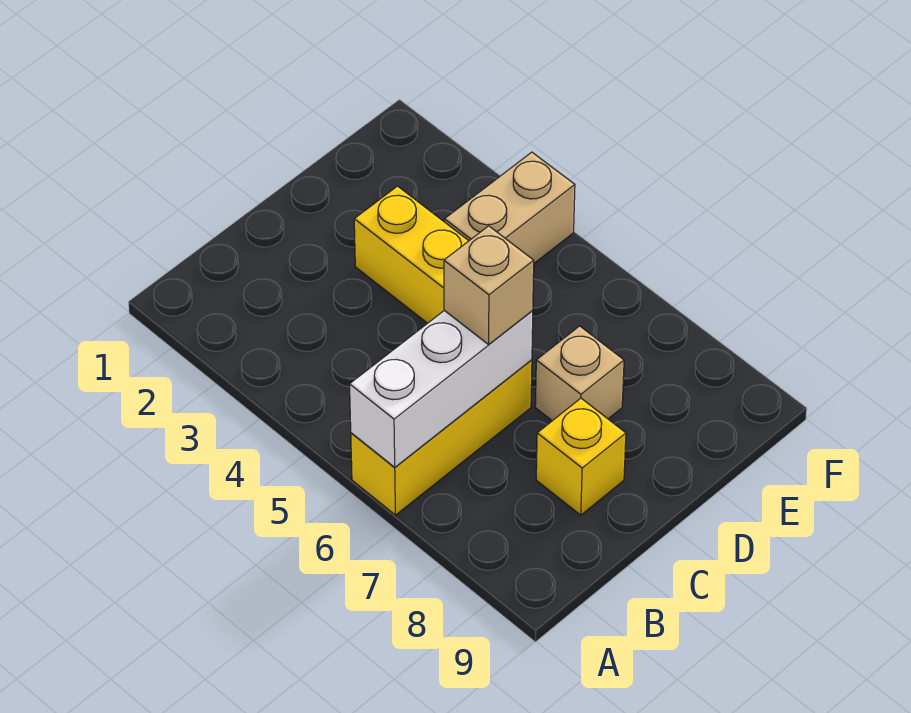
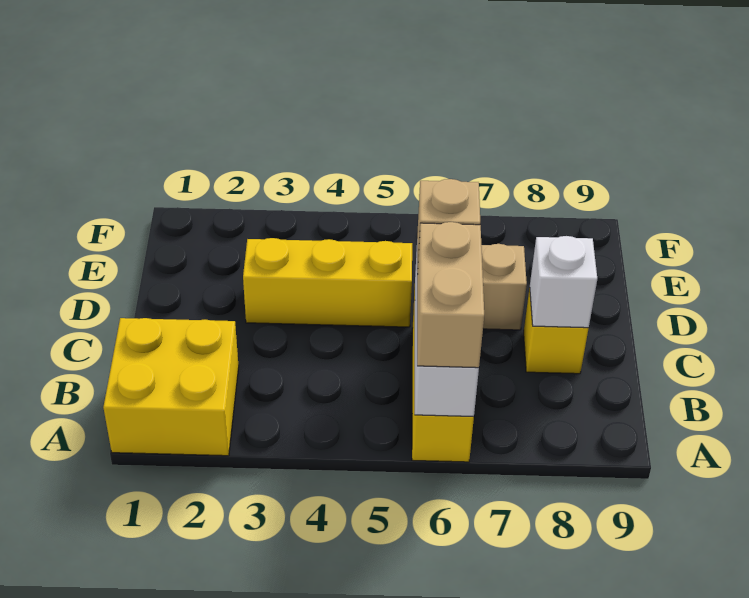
none -> yellow 2x2 brick [103,318,239,456]
none -> white 1x1 brick [530,236,597,328]
tan 1x2 brick [444,152,575,263] -> tan 1x2 brick moved to [417,222,484,368]

